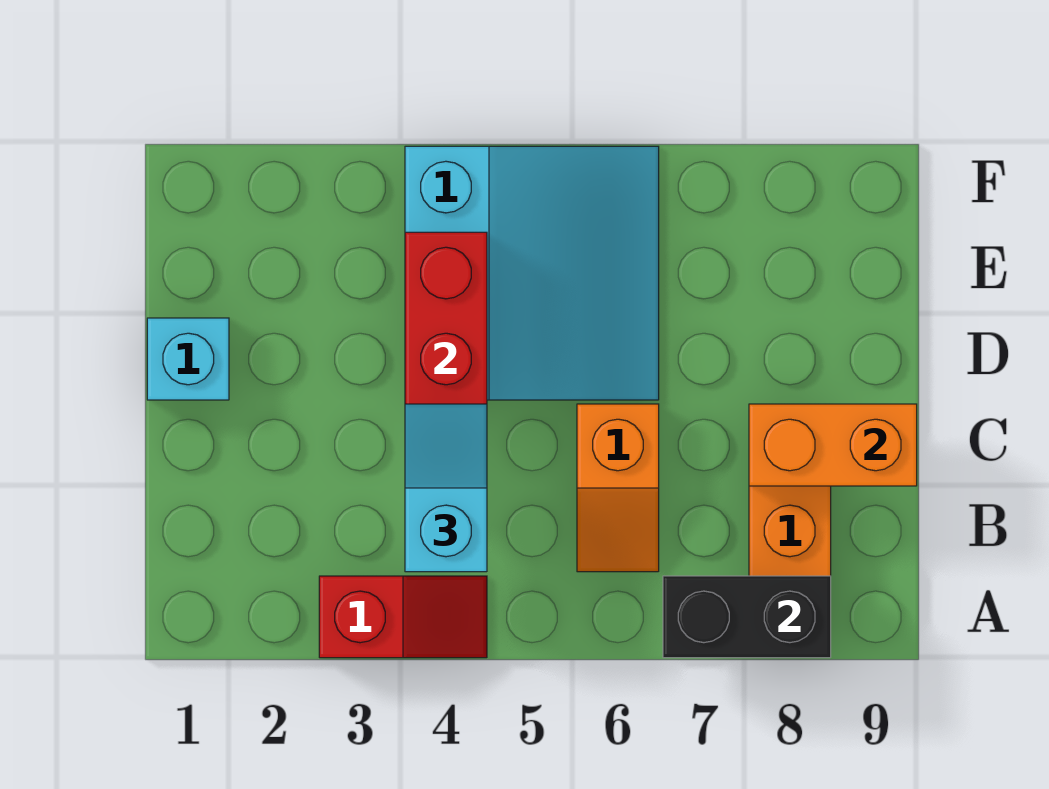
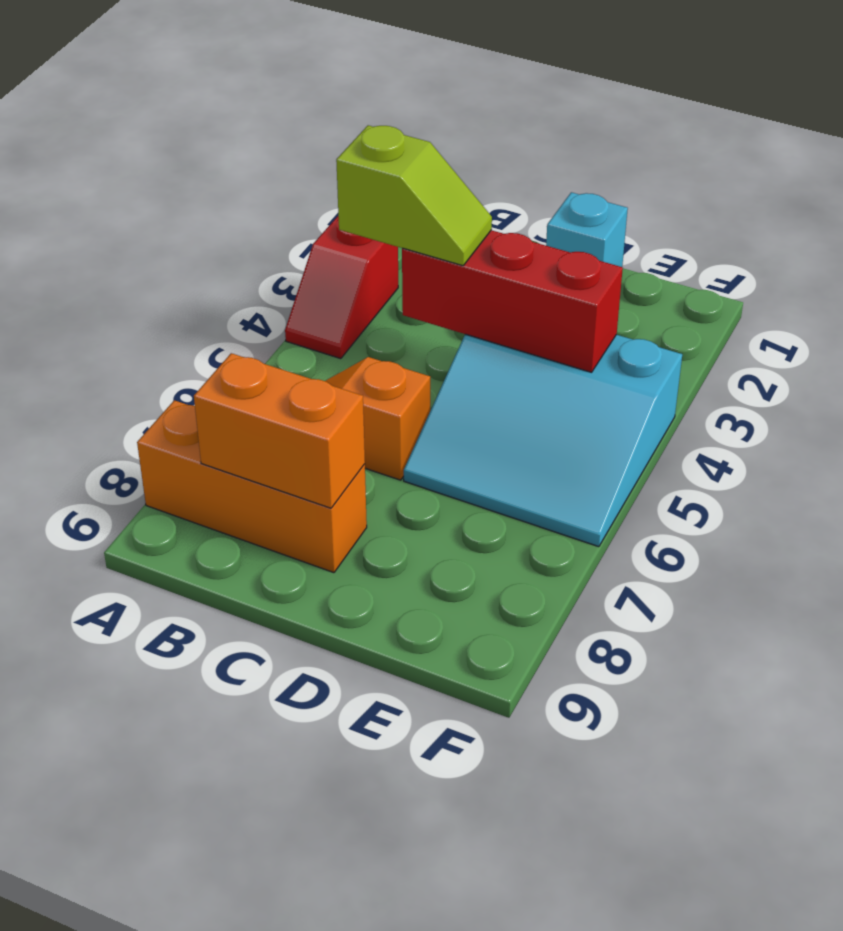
black 1x2 brick [663,576,831,658] -> none
cyan 1x2 slope [405,404,487,572] -> lime 1x2 slope [336,125,492,266]
orange 1x2 brick [749,404,917,486] -> orange 1x2 brick turned to [194,353,365,508]

